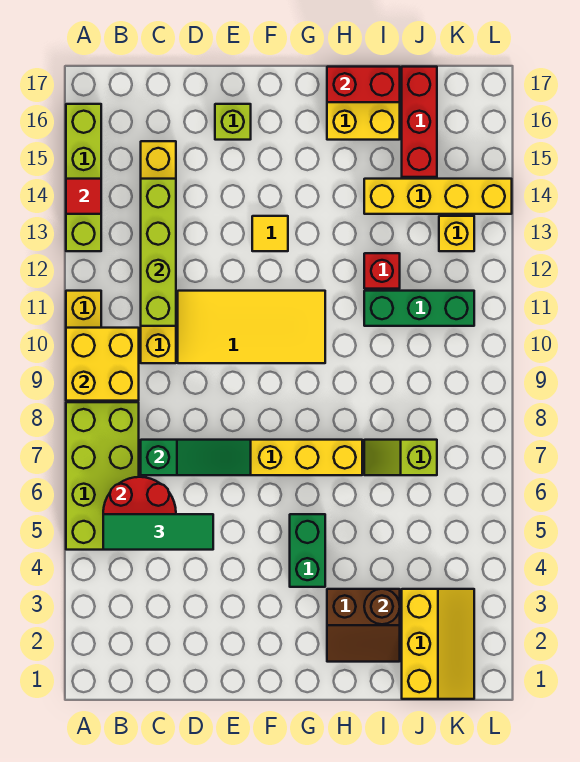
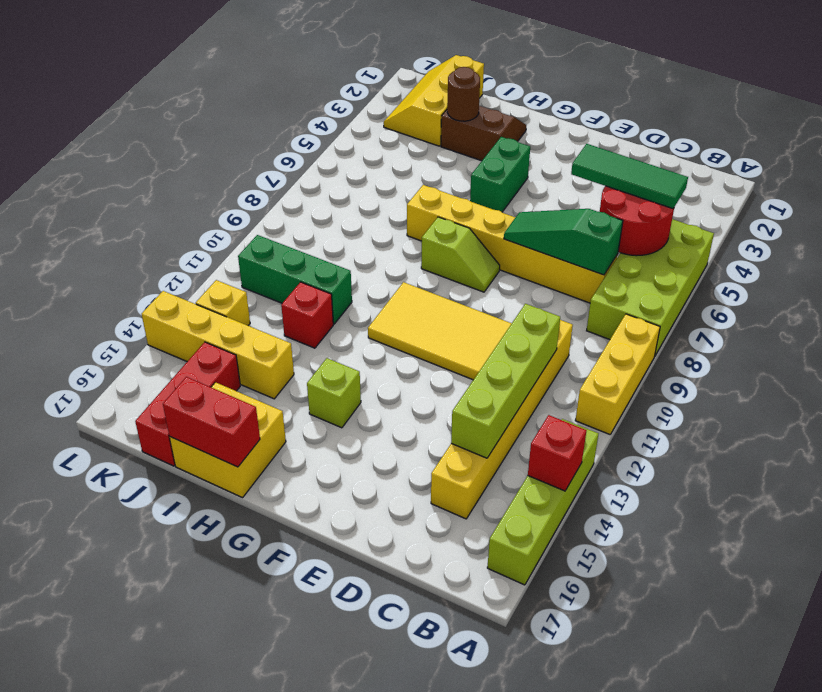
yellow 2x2 brick [66,328,139,401] -> none
red 1x1 tile [66,179,101,214] -> red 1x1 brick [528,415,586,491]
lime 1x1 brick [215,104,251,140] -> lime 1x1 brick moved to [307,358,361,428]
yellow 1x1 tile [252,216,288,251] -> none
lime 1x2 slope [364,440,437,475] -> lime 1x2 slope moved to [421,217,500,292]

